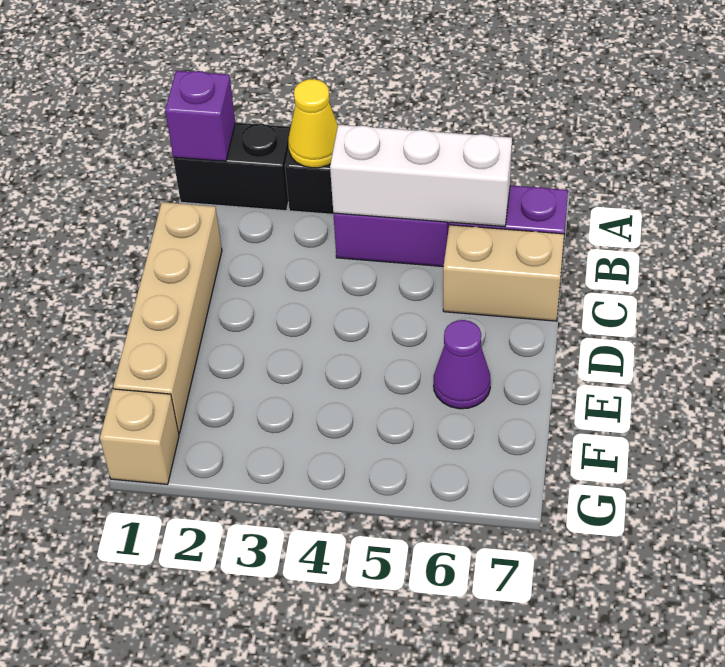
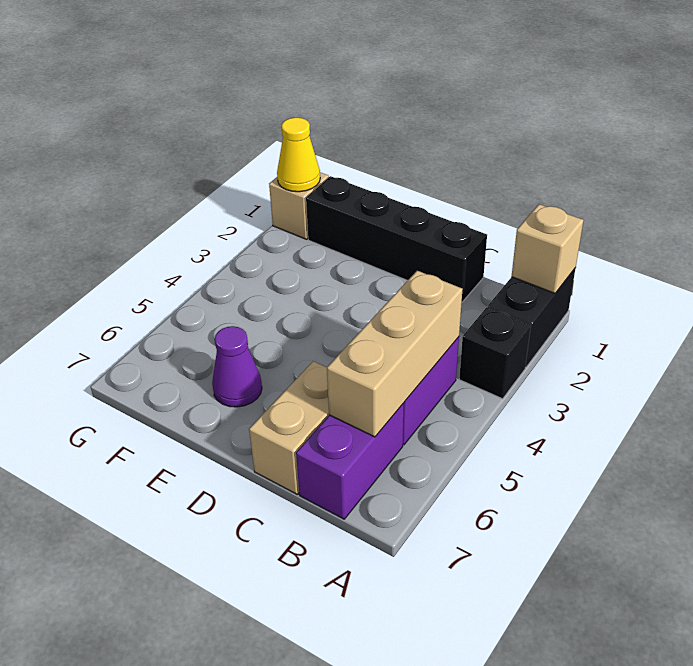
purple 1x1 brick [165,71,235,161] -> tan 1x1 brick [512,204,584,293]
yellow 1x1 cone [288,79,338,168] -> yellow 1x1 cone moved to [277,118,320,192]
white 1x3 brick [330,125,512,227] -> tan 1x3 brick [327,271,463,437]
tan 1x4 brick [113,202,222,433] -> black 1x4 brick [306,176,487,302]

